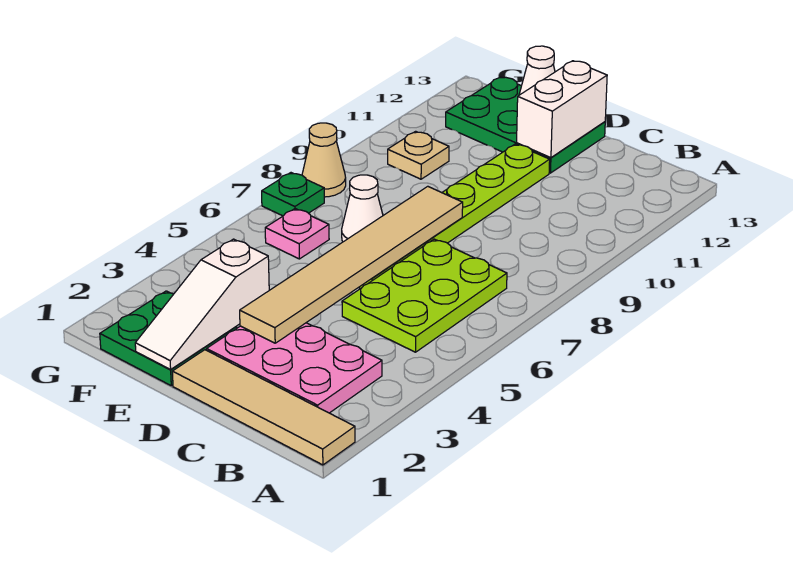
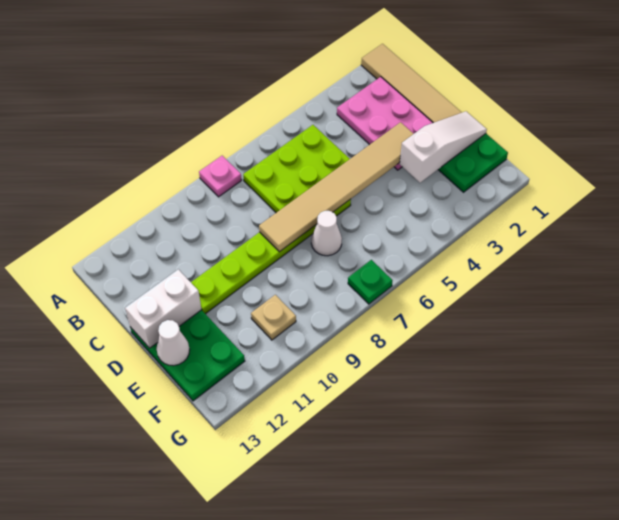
pink 1x1 plate [265,209,329,259] -> pink 1x1 plate moved to [199,156,242,197]
tan 1x1 cone [302,123,346,197] -> none

